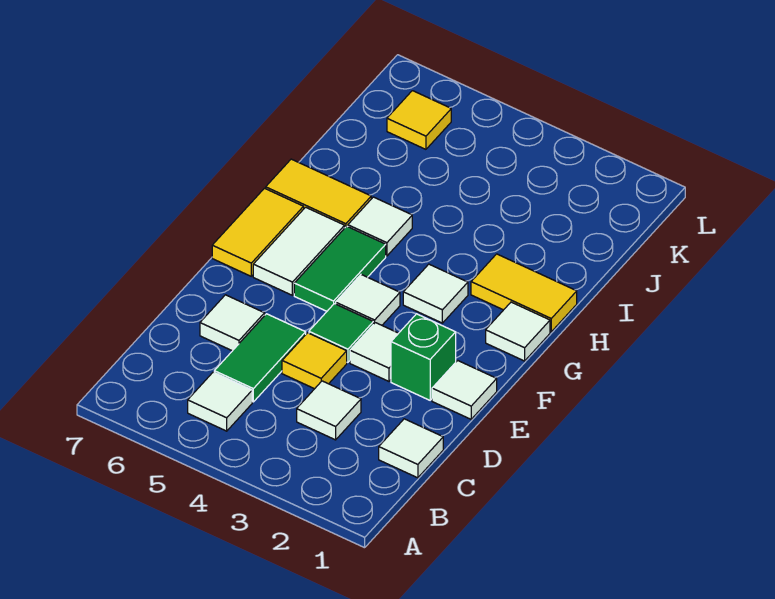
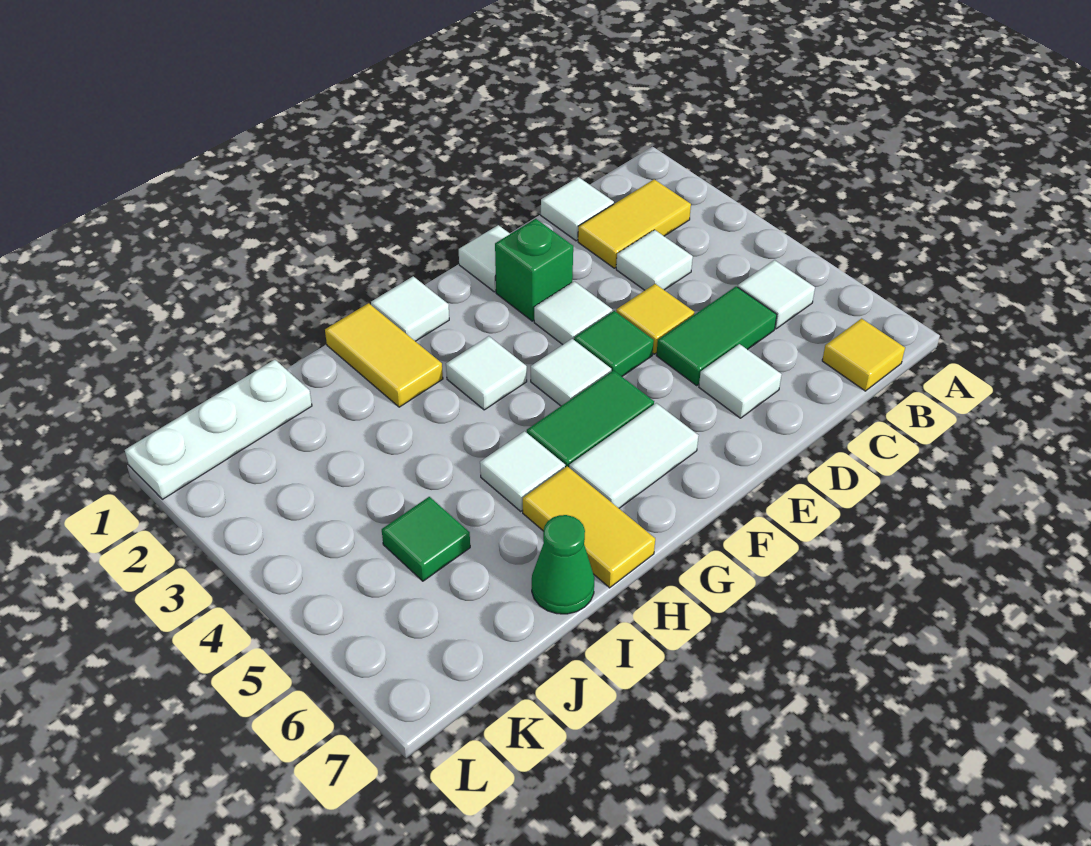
yellow 1x2 tile [212,188,304,276] -> yellow 1x2 tile moved to [578,179,691,268]
none -> green 1x1 cone [532,515,594,614]
none -> white 1x3 plate [125,360,312,499]
none -> green 1x1 tile [382,497,470,581]
yellow 1x1 tile [387,91,451,149] -> yellow 1x1 tile moved to [822,319,905,391]

